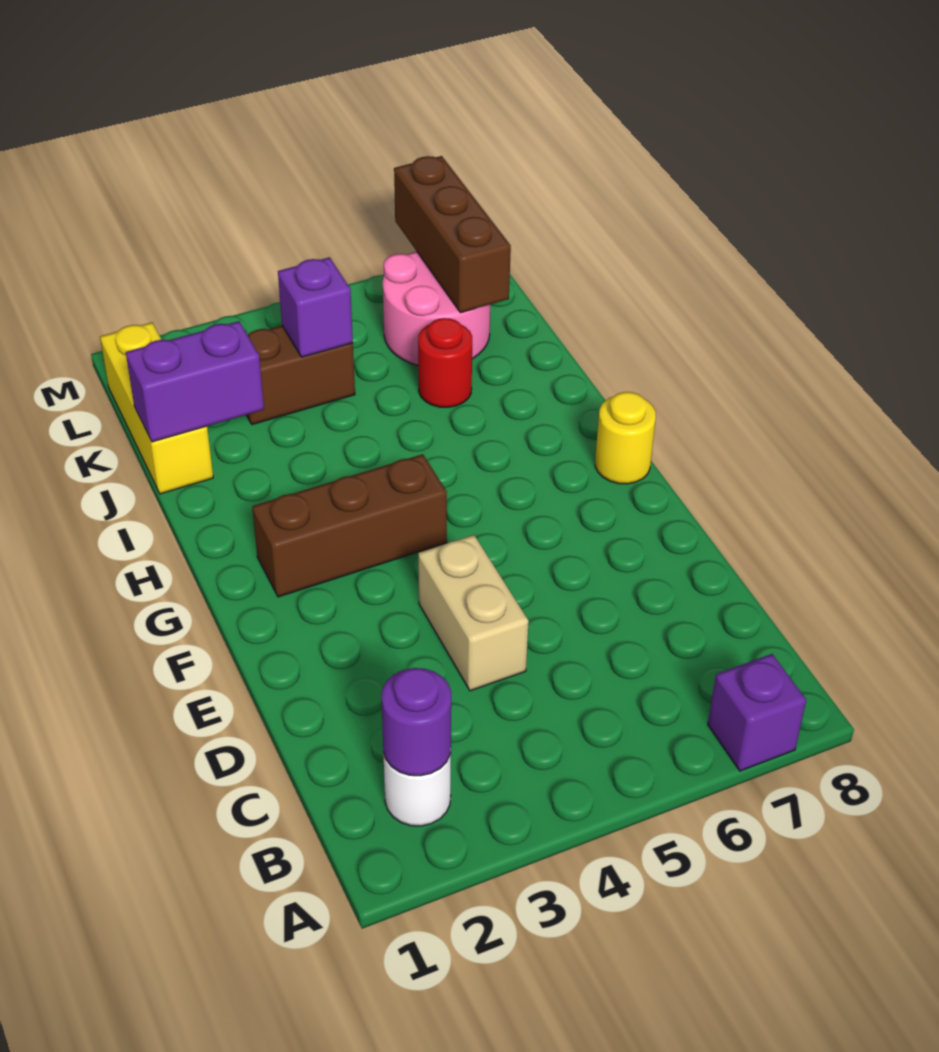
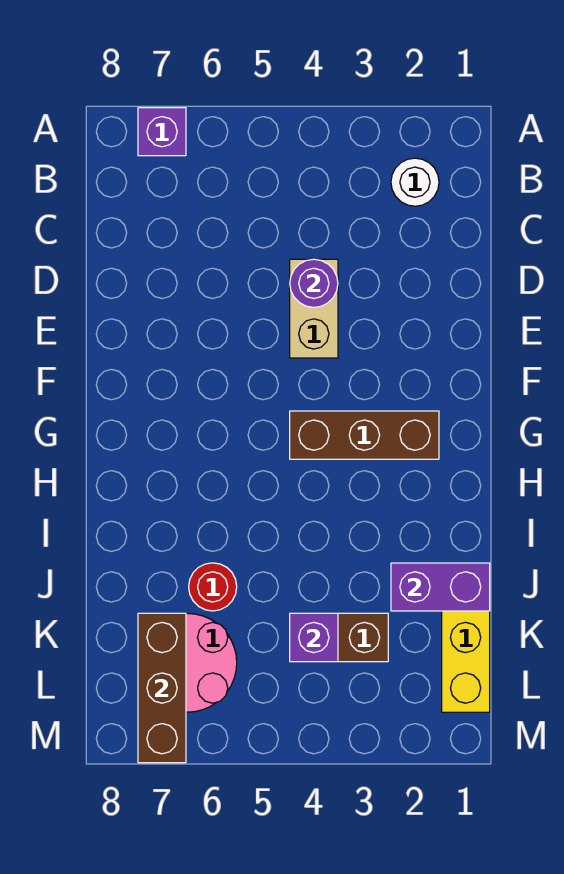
purple 1x1 round brick [381,668,451,776] -> purple 1x1 round brick moved to [290,259,338,307]
yellow 1x1 round brick [595,392,656,484] -> none

